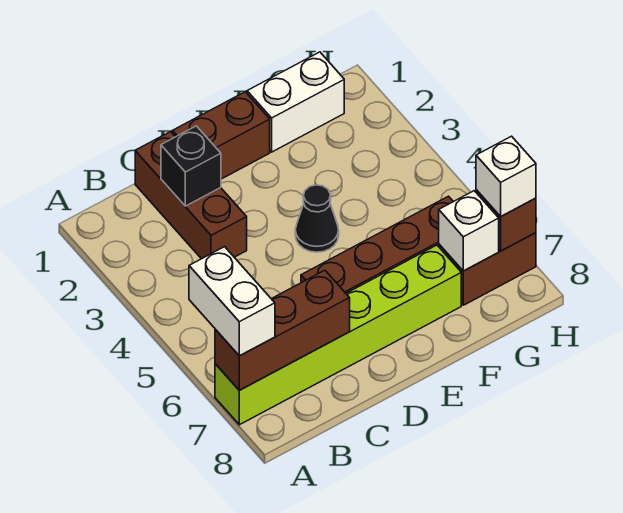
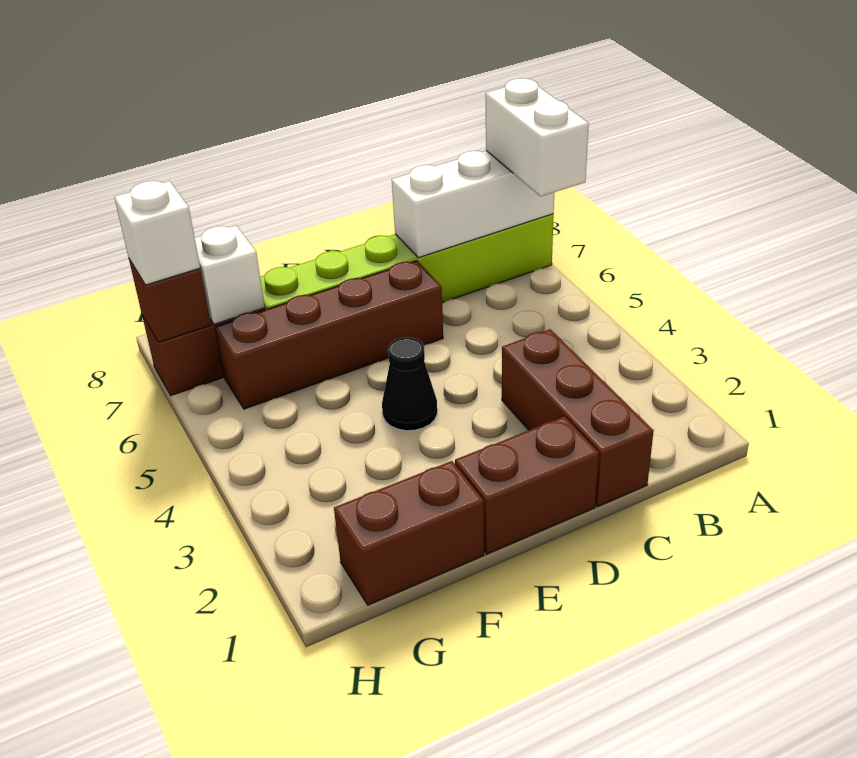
brown 1x3 brick [215,270,350,390] -> white 1x3 brick [392,151,554,258]
black 1x1 brick [161,126,221,206] -> none
white 1x2 brick [247,52,344,152] -> brown 1x2 brick [334,461,484,605]

